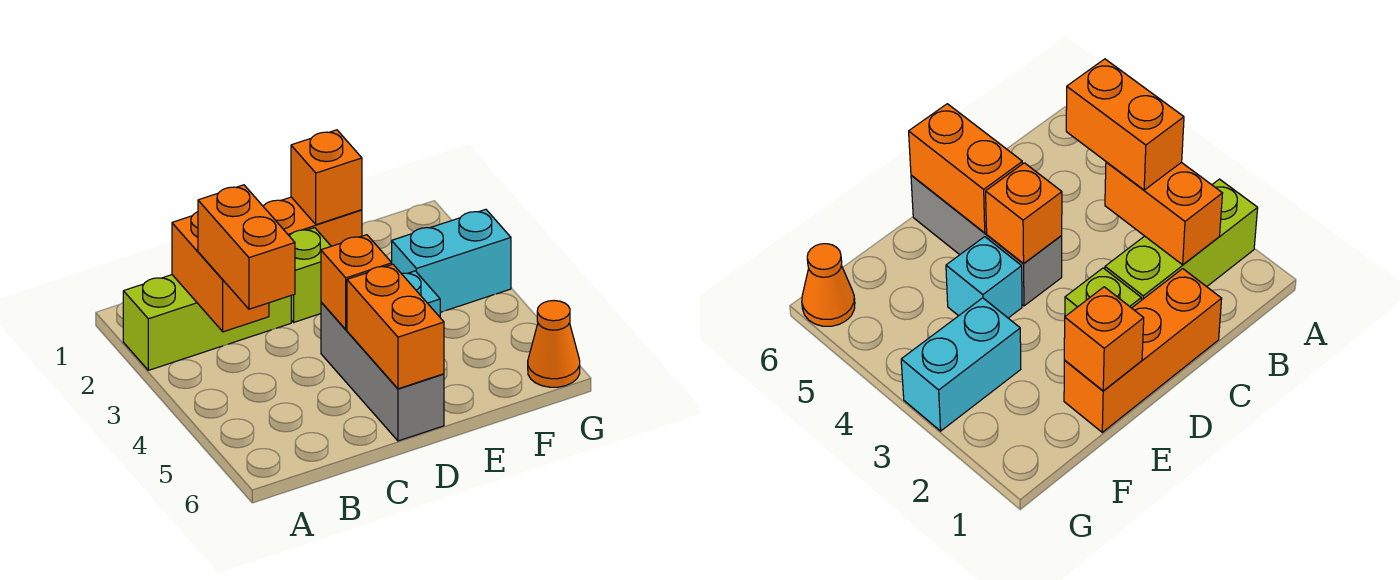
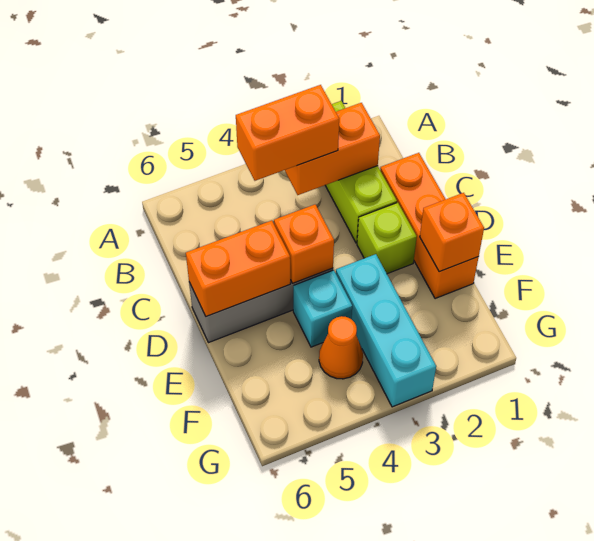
cyan 1x2 brick [392,209,511,312] -> cyan 1x3 brick [336,254,436,407]
orange 1x1 cone [528,301,580,387] -> orange 1x1 cone moved to [319,316,363,379]

